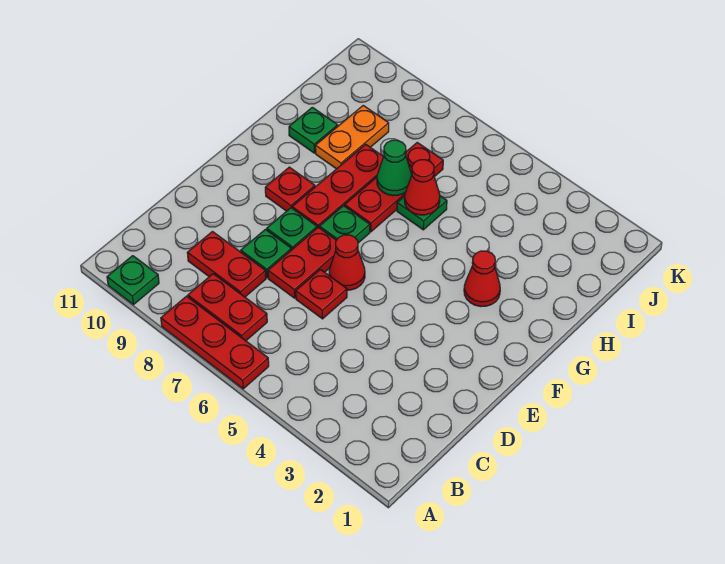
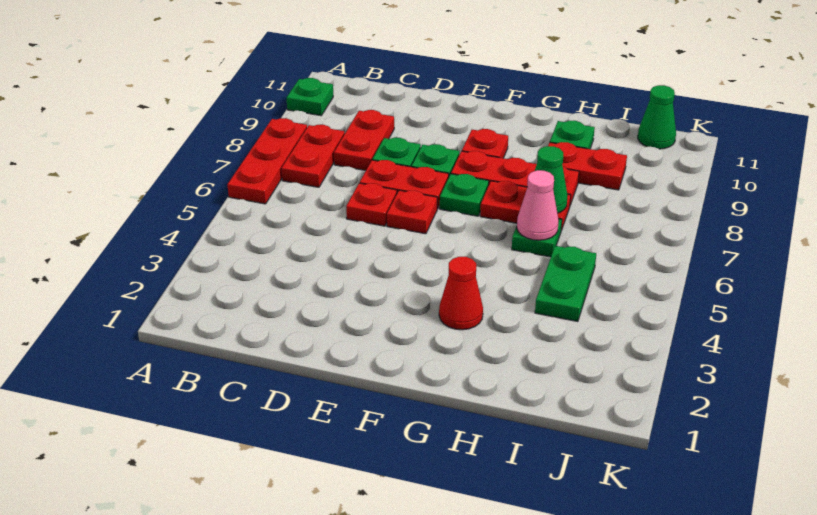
red 1x1 cone [329,235,365,290] -> red 1x1 plate [387,190,437,234]
red 1x3 plate [345,142,443,232] -> red 1x2 plate [480,181,571,230]
red 1x1 cone [404,160,440,215] -> pink 1x1 cone [517,170,559,240]
orange 1x2 plate [315,105,389,169] -> red 1x2 plate [548,142,627,190]
none -> green 1x2 plate [535,246,596,322]
none -> green 1x1 cone [638,85,676,149]

